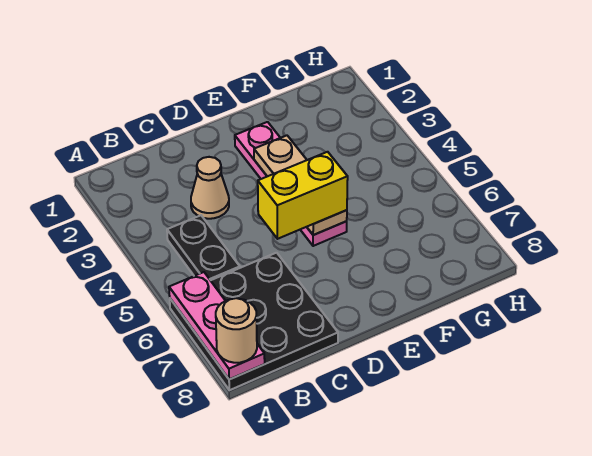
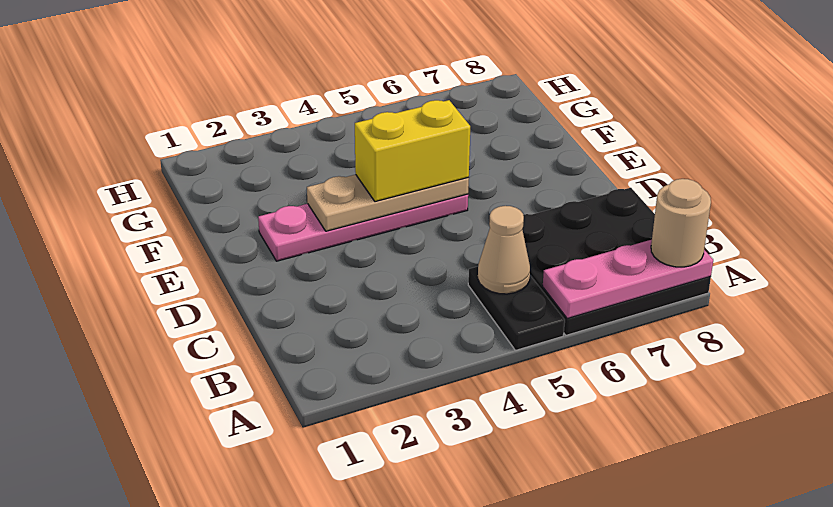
black 1x2 plate [167,215,240,280] -> black 1x2 plate turned to [468,266,565,350]
tan 1x1 cone [191,157,229,219] -> tan 1x1 cone moved to [478,206,530,294]
yellow 1x2 brick [258,152,348,239] -> yellow 1x2 brick turned to [355,100,470,202]

